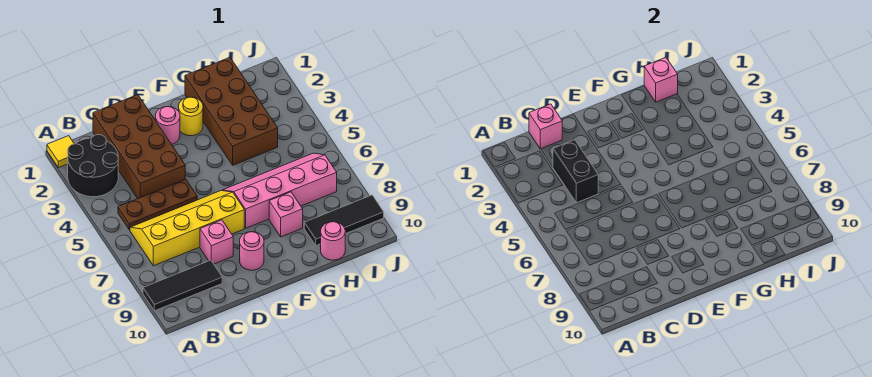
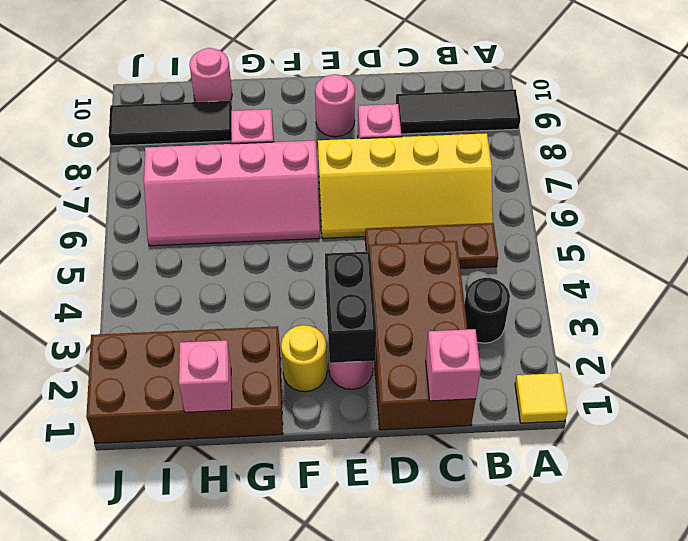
black 2x2 round brick [68,135,118,197] -> black 1x1 round brick [465,278,510,343]
black 1x2 brick [553,140,598,203] -> black 1x2 brick moved to [325,252,376,363]
brown 2x4 brick [185,57,278,165] -> brown 2x4 brick turned to [86,326,283,443]

